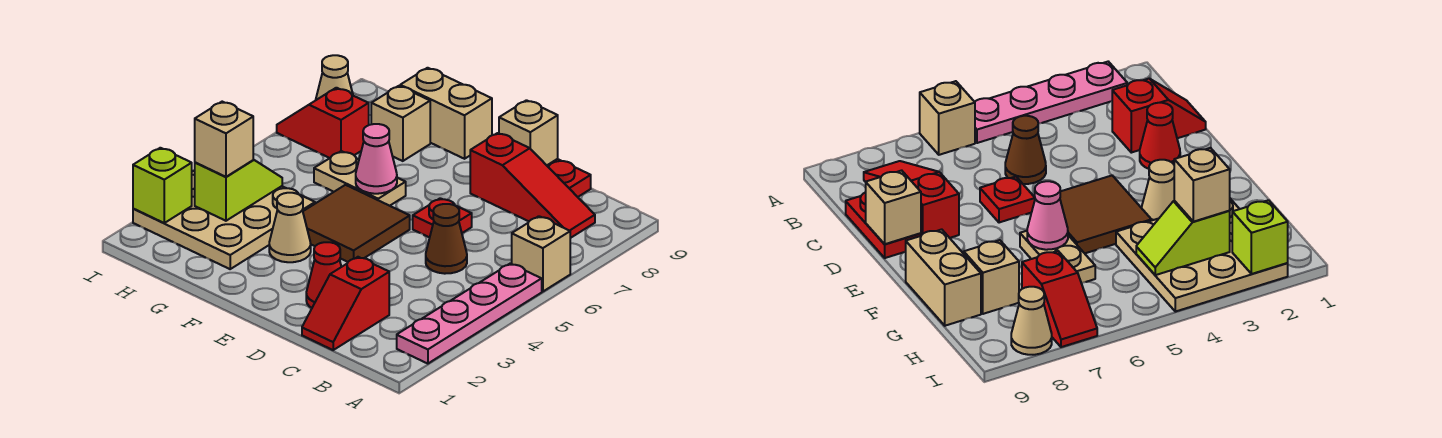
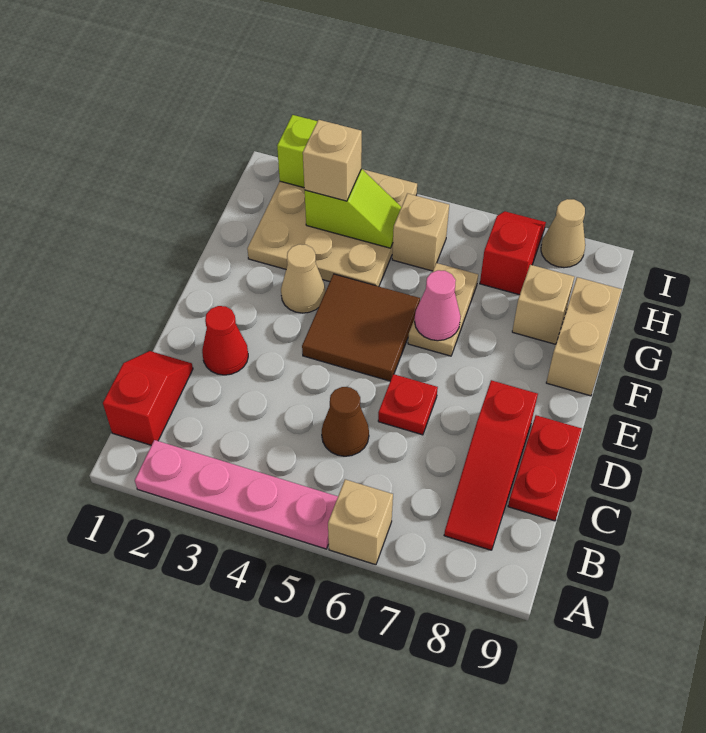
red 1x2 slope [302,257,389,350] -> red 1x2 slope turned to [103,351,193,445]
tan 1x1 brick [499,100,558,165] -> tan 1x1 brick moved to [392,193,449,271]

